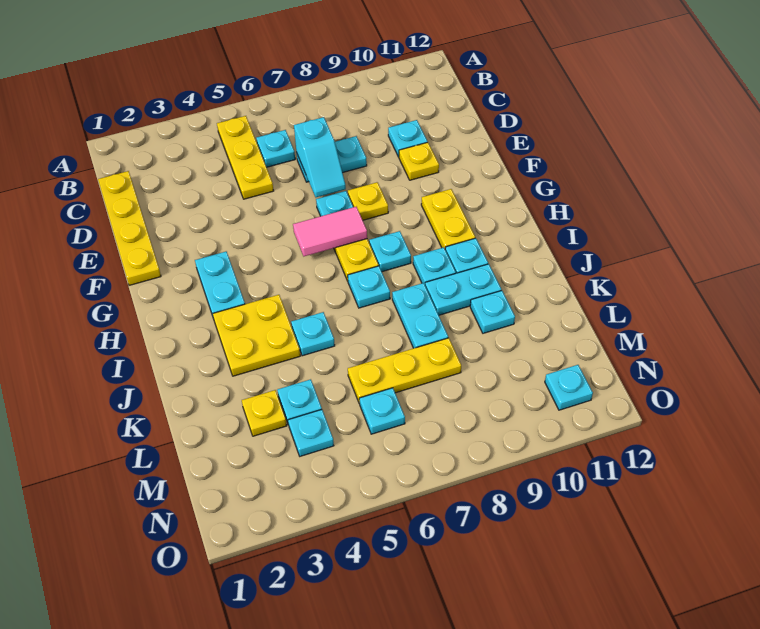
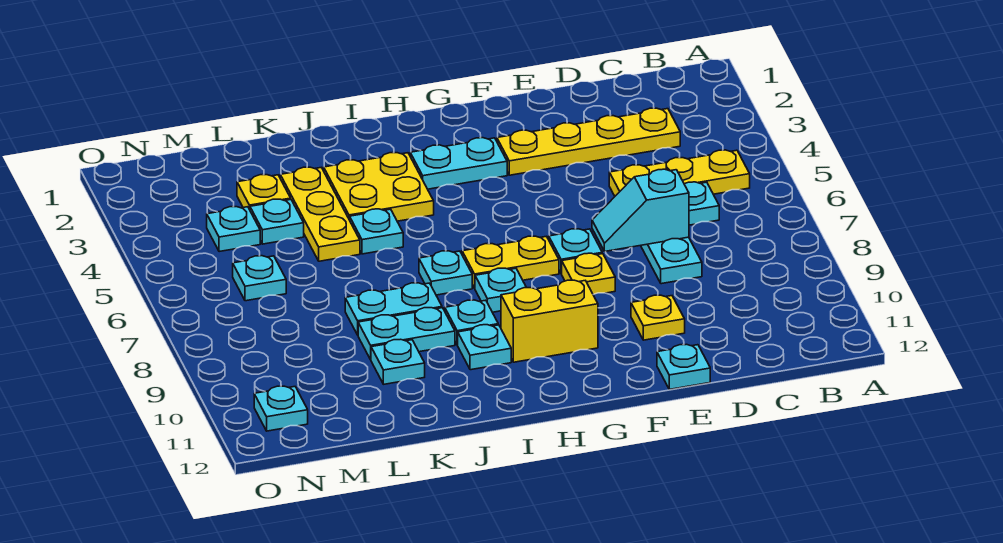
yellow 1x4 plate [98,171,161,285] -> yellow 1x4 plate moved to [497,108,680,175]
cyan 1x1 plate [388,120,428,157] -> cyan 1x1 plate moved to [657,344,710,389]
pink 1x2 tile [293,207,367,256] -> none
yellow 1x2 plate [421,189,475,248] -> yellow 1x2 brick [501,280,598,362]
cyan 1x2 plate [425,264,501,315] -> cyan 1x2 plate turned to [358,308,455,360]
yellow 1x3 plate [348,338,461,404] -> yellow 1x3 plate moved to [280,167,360,261]

